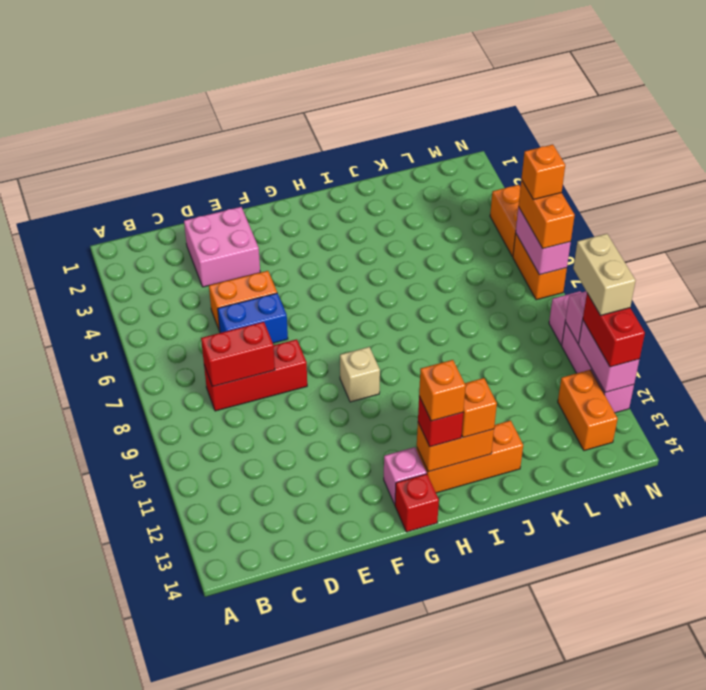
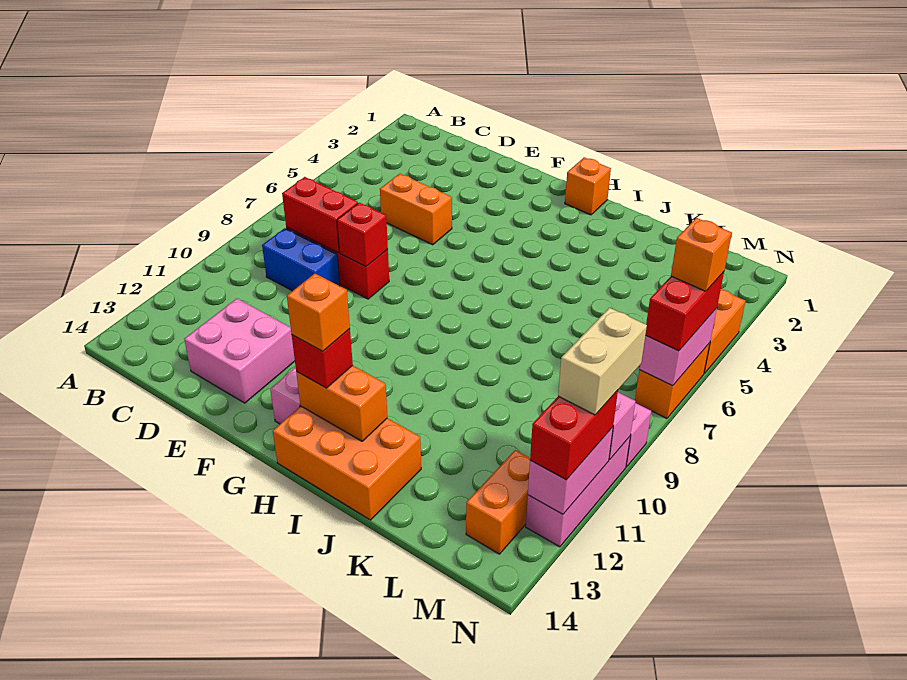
pink 2x2 brick [184,207,260,287] -> pink 2x2 brick moved to [184,299,295,403]
blue 1x2 brick [218,293,288,343] -> blue 1x2 brick moved to [262,228,340,291]
tan 1x1 brick [340,347,380,402] -> none
red 1x1 brick [395,474,439,532] -> red 1x1 brick moved to [337,203,388,267]
orange 1x3 brick [416,420,523,493] -> orange 2x3 brick [273,406,421,520]
orange 1x1 brick [462,378,497,438] -> orange 1x1 brick moved to [565,157,611,215]
orange 1x2 brick [518,180,575,249] -> red 1x2 brick [646,272,724,351]

